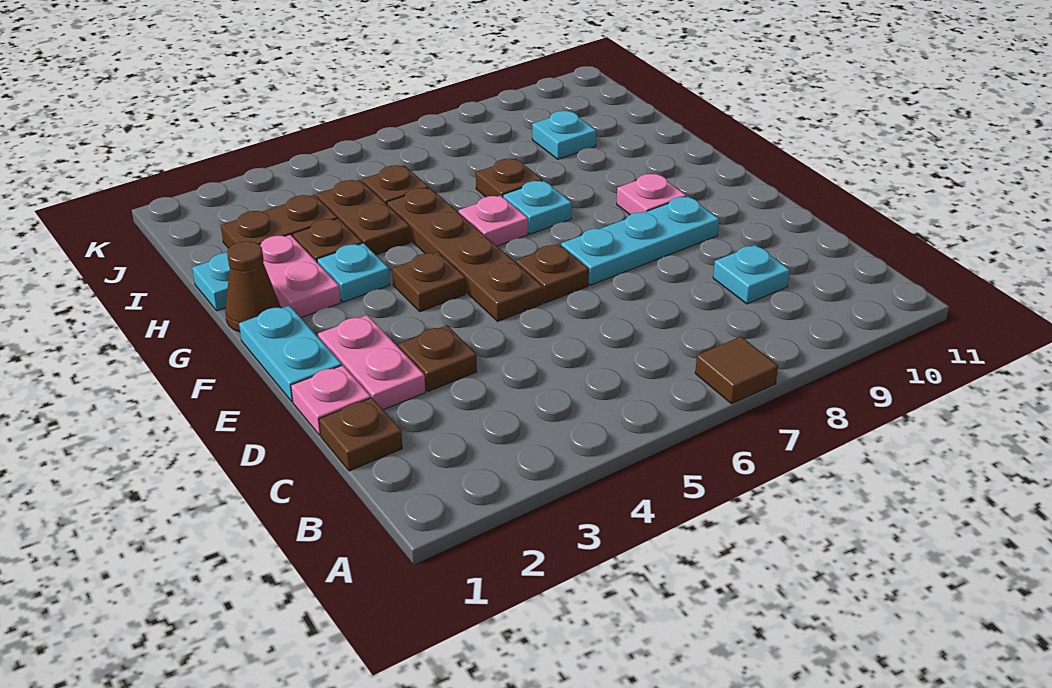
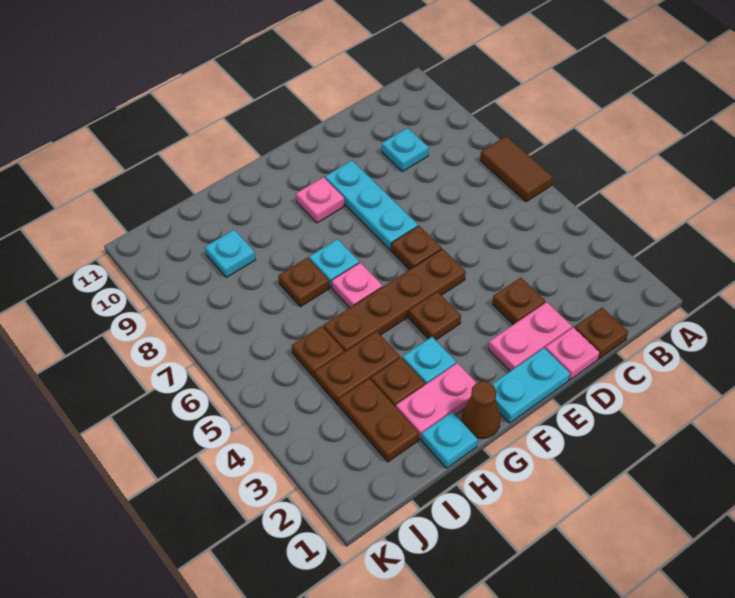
brown 1x1 tile [695,337,778,404] -> brown 1x2 tile [480,136,553,202]

